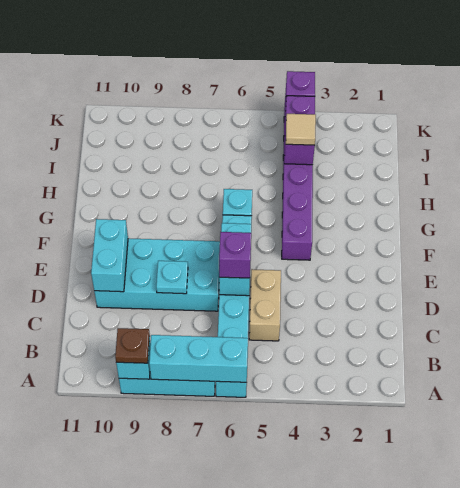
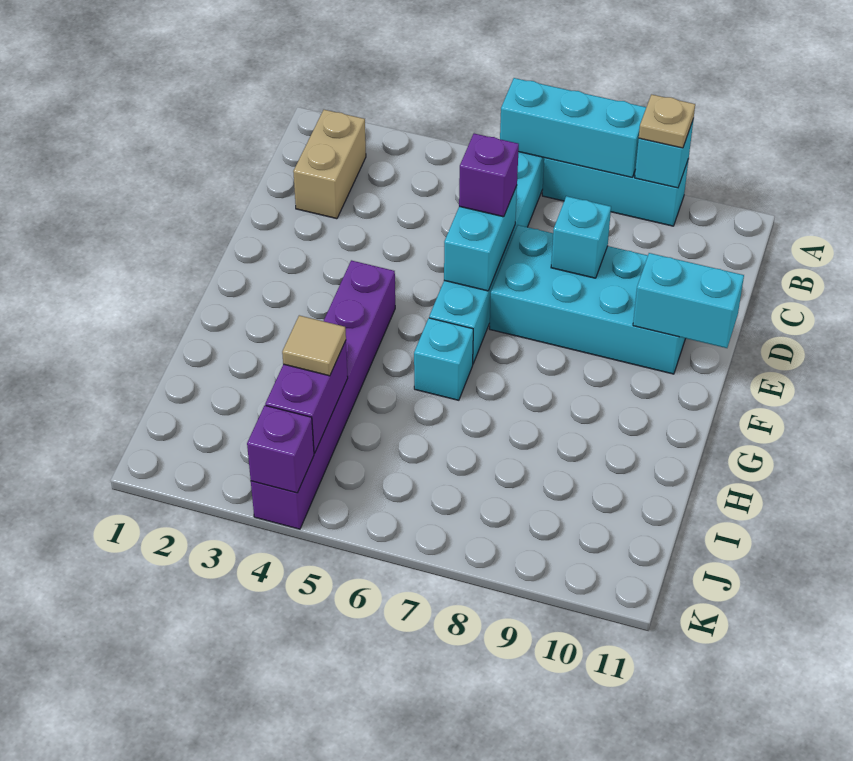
brown 1x1 plate [115,328,150,363] -> tan 1x1 plate [639,94,695,148]
tan 1x2 brick [249,269,281,341] -> tan 1x2 brick moved to [293,110,366,219]
cyan 1x1 plate [156,261,188,294] -> cyan 1x1 brick [551,196,611,278]
cyan 1x2 brick [91,219,128,292] -> cyan 1x2 brick turned to [633,253,744,348]

